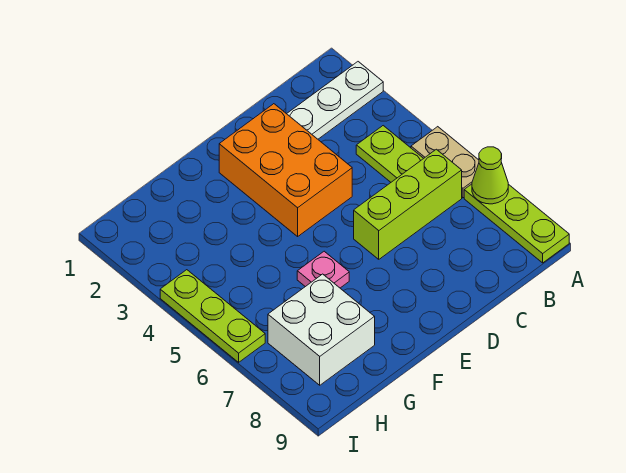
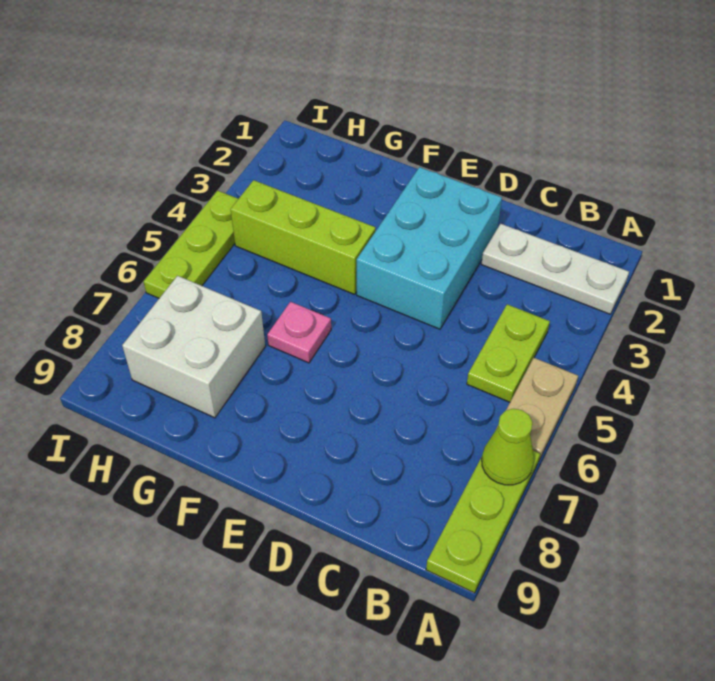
lime 1x3 brick [354,149,462,259] -> lime 1x3 brick moved to [231,180,376,294]
orange 2x3 brick [219,104,352,236] -> cyan 2x3 brick [357,167,502,329]

